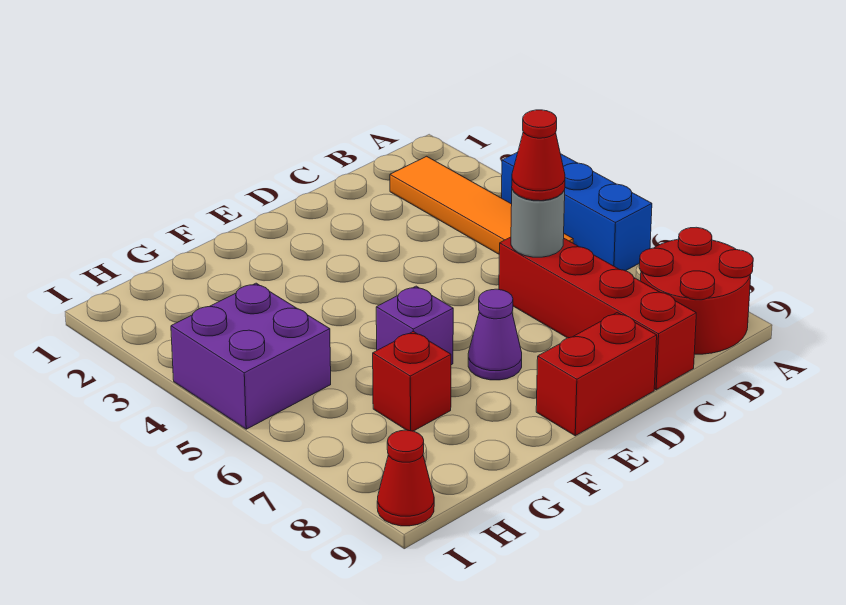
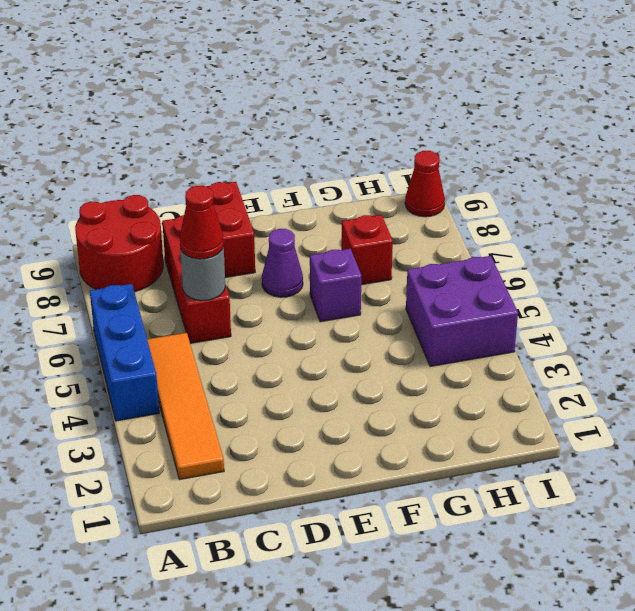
red 1x4 brick [499,237,696,390] -> red 1x3 brick [162,215,231,343]
red 1x2 brick [536,312,657,436] -> red 1x2 brick turned to [206,182,255,277]

